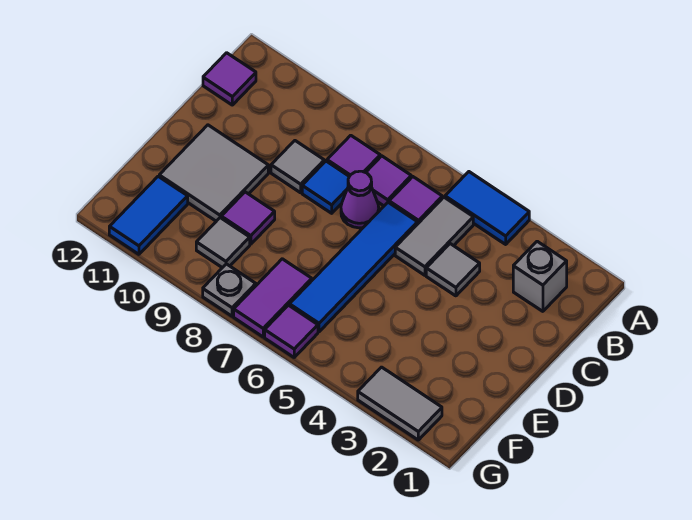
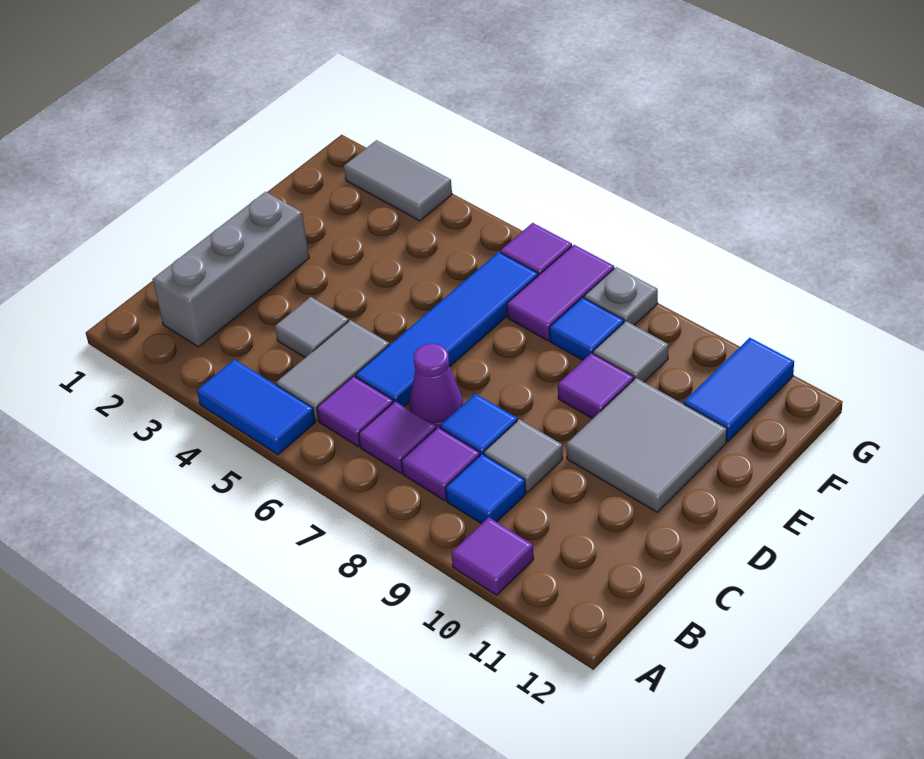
grey 1x1 brick [513,241,567,311] -> grey 1x3 brick [152,192,309,347]
none -> blue 1x1 tile [446,454,526,524]
purple 1x1 tile [203,53,256,105] -> purple 1x1 tile moved to [451,517,534,595]
none -> blue 1x1 tile [549,298,624,360]

